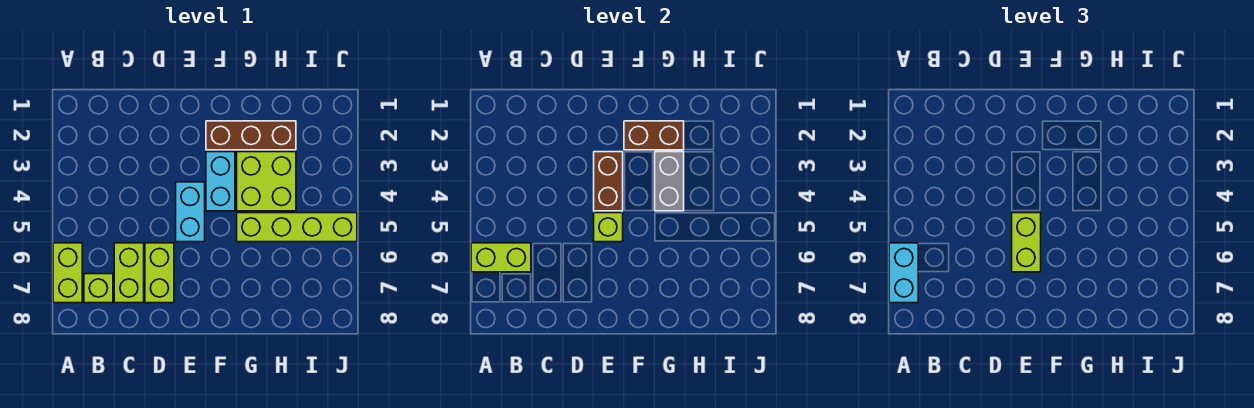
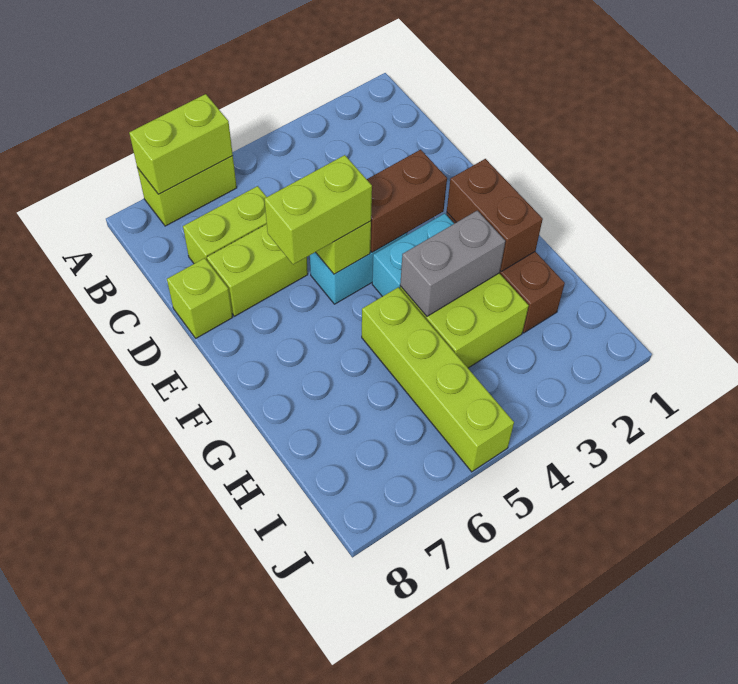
lime 1x2 brick [471,243,531,272] -> lime 1x2 brick turned to [129,94,233,194]
cyan 1x2 brick [889,243,918,303] -> none
lime 1x1 brick [84,274,113,303] -> lime 1x1 brick moved to [167,258,233,338]

